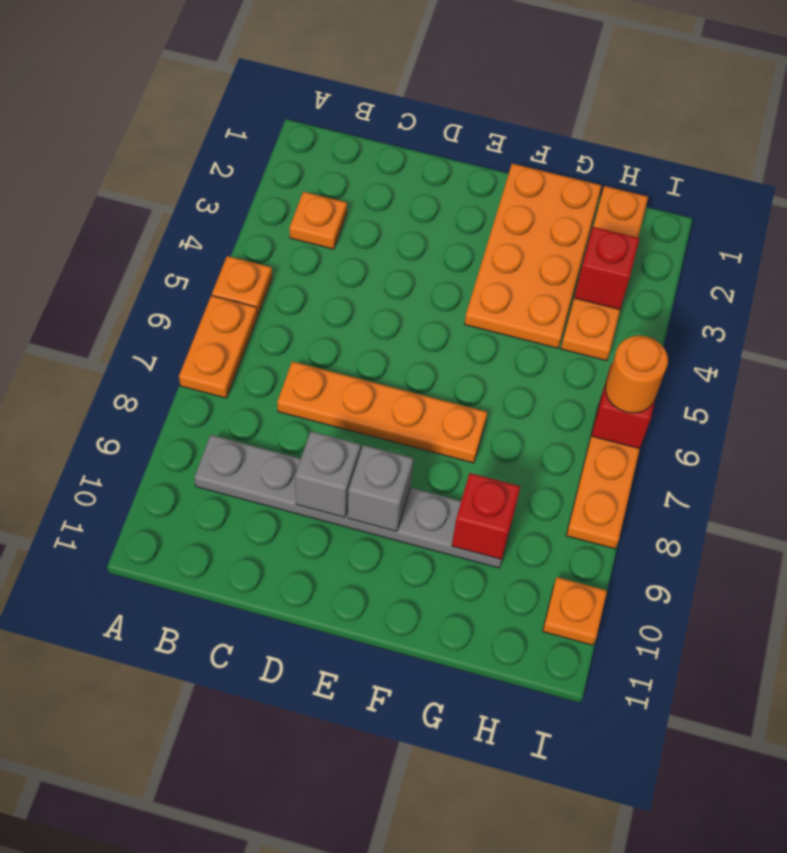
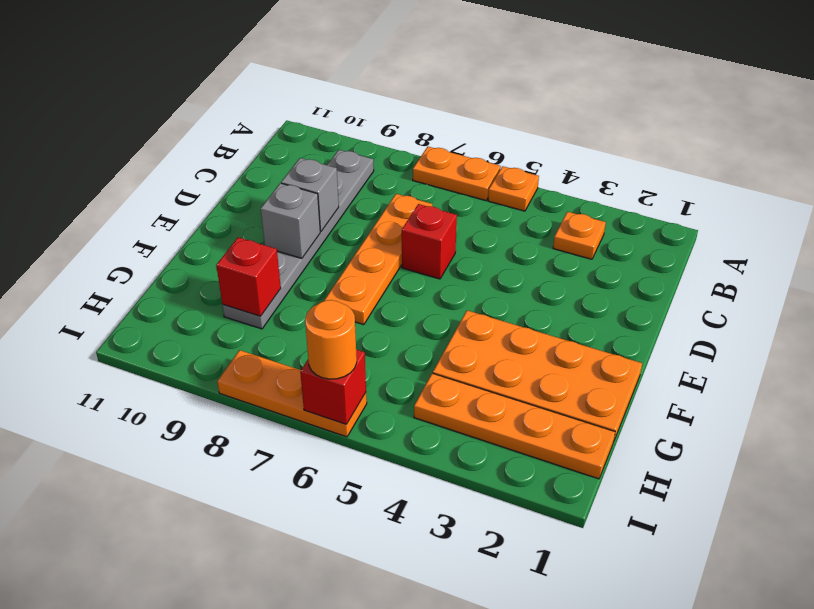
red 1x1 brick [574,227,639,310] -> red 1x1 brick moved to [402,204,457,279]
orange 1x1 plate [543,577,607,645] -> none

